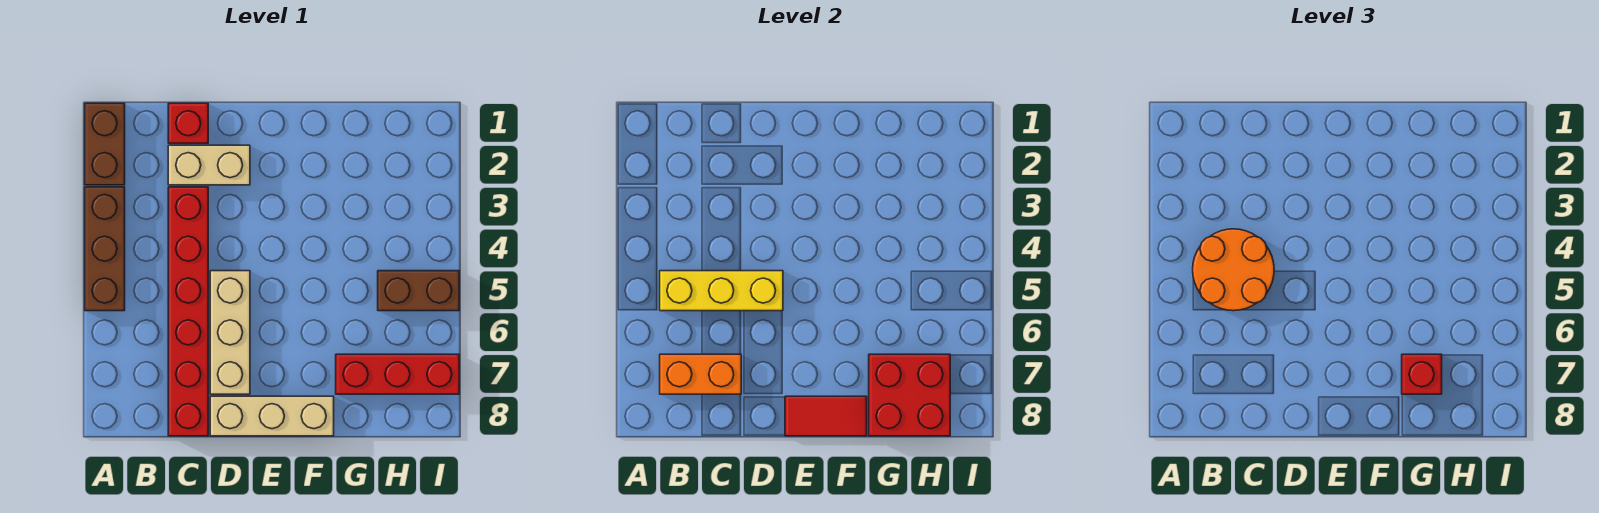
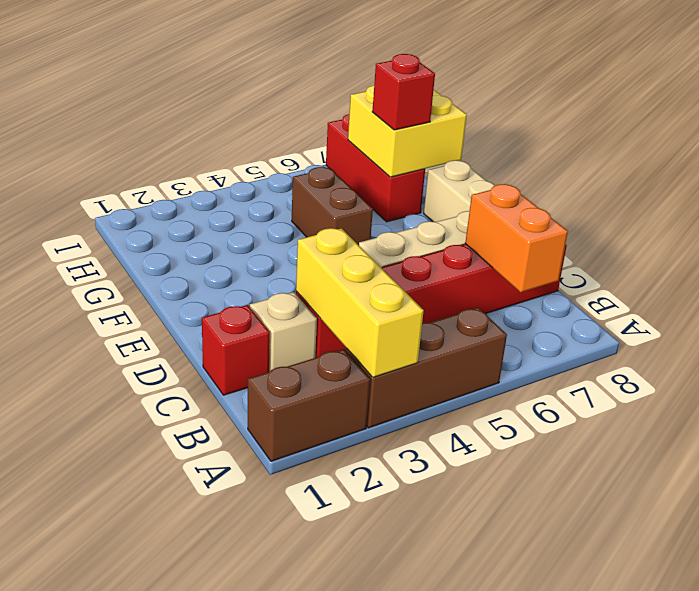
orange 2x2 round brick [1193,229,1274,311] -> none
yellow 1x3 brick [660,271,783,311] -> yellow 1x3 brick moved to [296,228,424,377]
tan 1x2 brick [168,145,250,185] -> tan 1x1 brick [250,292,317,372]
red 1x2 tile [785,396,867,436] -> none
red 2x2 brick [869,354,950,436] -> yellow 2x2 brick [348,86,467,177]
brown 1x2 brick [378,271,459,311] -> brown 1x2 brick moved to [292,167,373,245]

